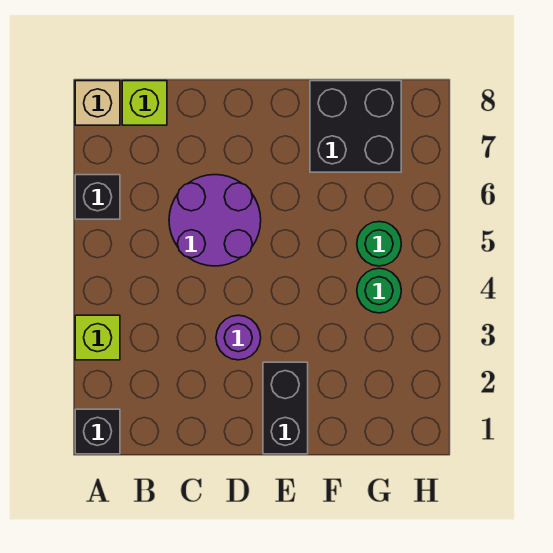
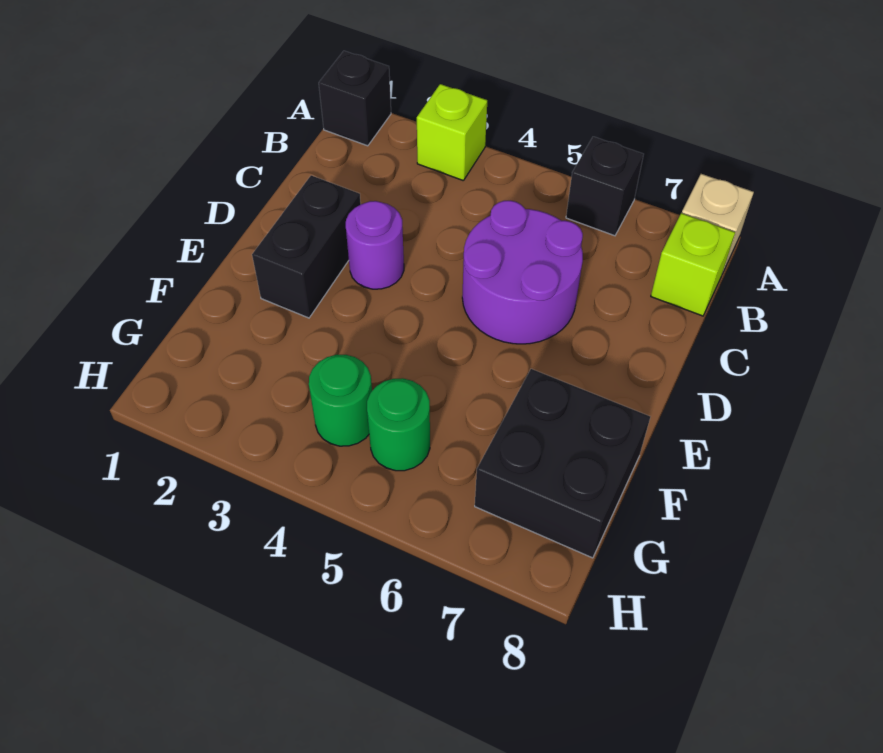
black 1x2 brick [263,362,308,454] -> black 1x2 brick turned to [252,175,361,318]

